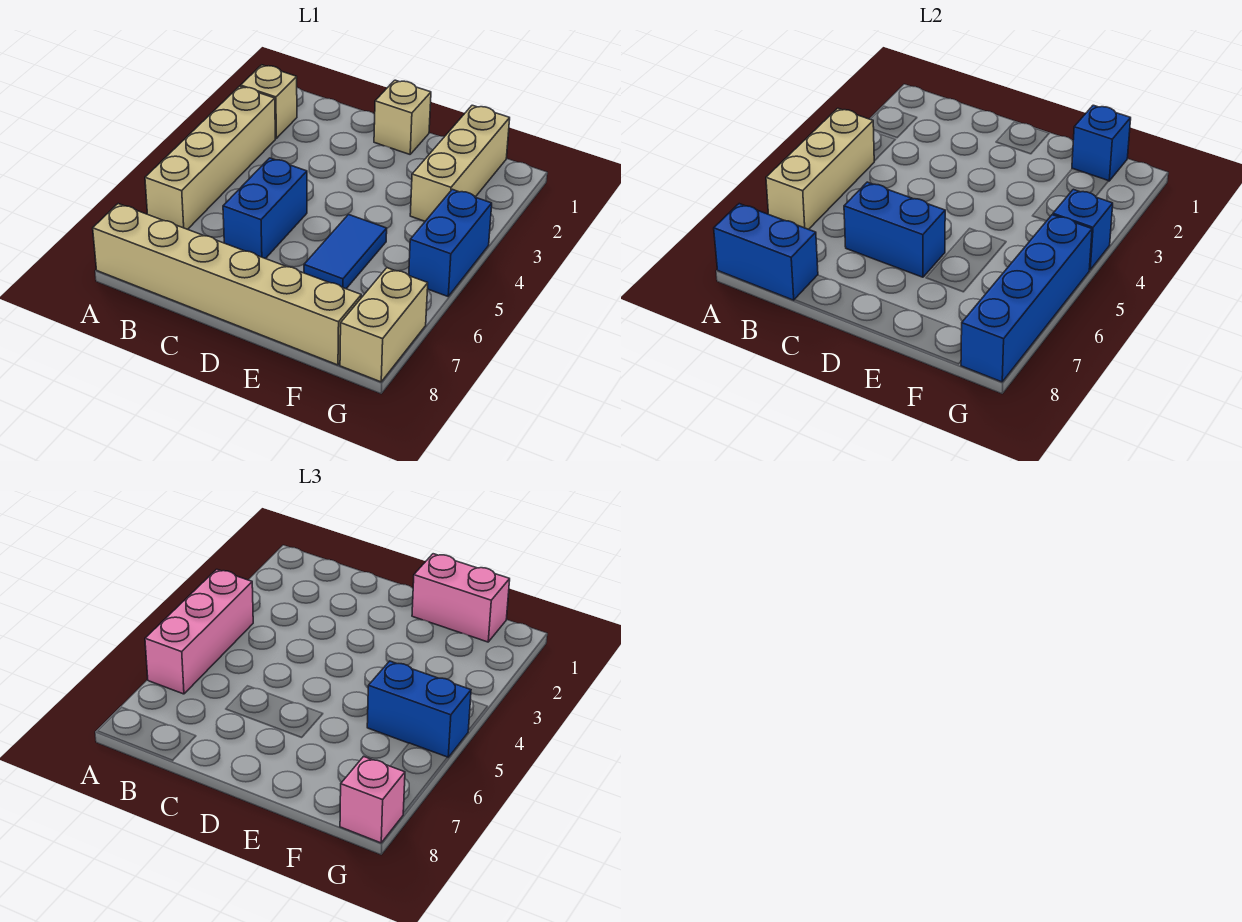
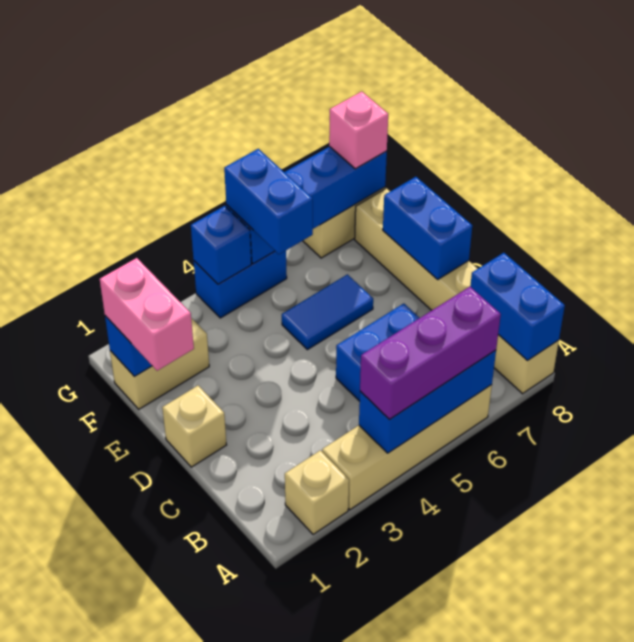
tan 1x3 brick [766,108,874,229] -> blue 1x3 brick [359,350,496,453]
pink 1x3 brick [145,569,253,694] -> purple 1x3 brick [360,287,501,420]
blue 1x2 brick [844,182,945,277] -> blue 1x2 brick moved to [383,177,472,280]
tan 1x3 brick [410,105,510,221] -> tan 1x2 brick [110,318,209,409]

